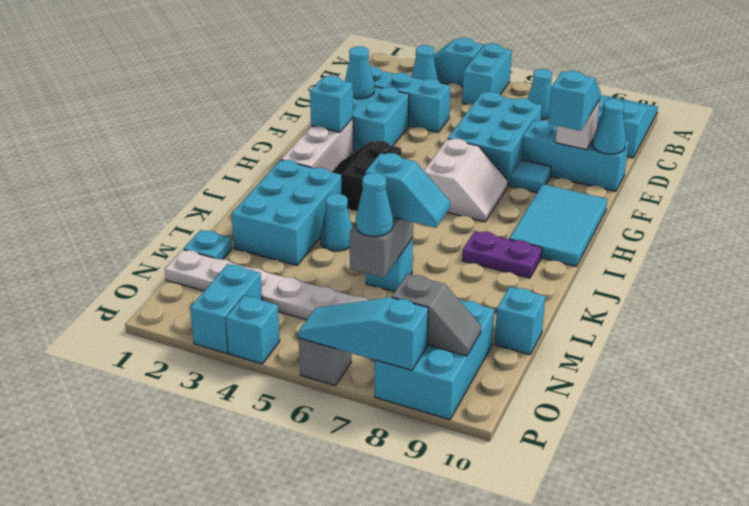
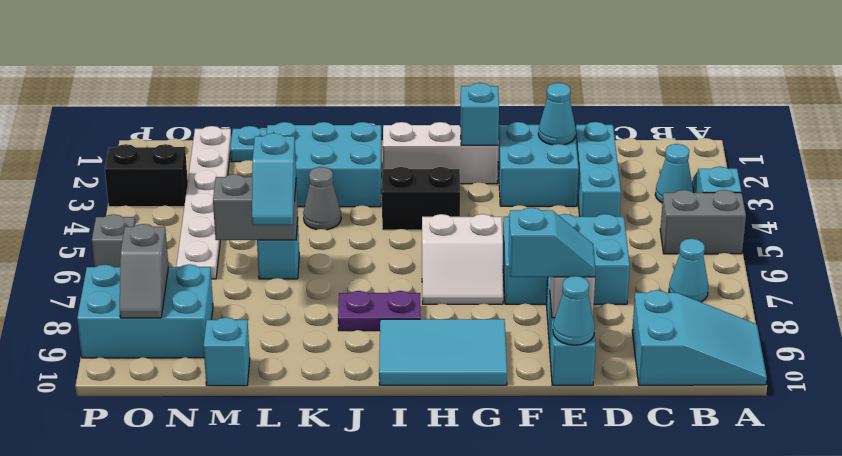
cyan 1x2 brick [462,44,512,104] -> grey 1x2 brick [660,190,746,254]
cyan 1x1 tile [510,160,551,193] -> none
purple 1x2 plate [462,231,542,278] -> purple 1x2 plate turned to [338,291,420,331]
cyan 1x1 cone [320,194,353,251] -> grey 1x1 cone [303,167,341,230]
cyan 1x1 cone [356,173,393,236] -> none
cyan 1x2 brick [190,264,262,353] -> black 1x2 brick [105,144,188,207]
cyan 1x1 brick [226,296,280,364] -> none
cyan 1x3 slope [298,297,428,370] -> none

